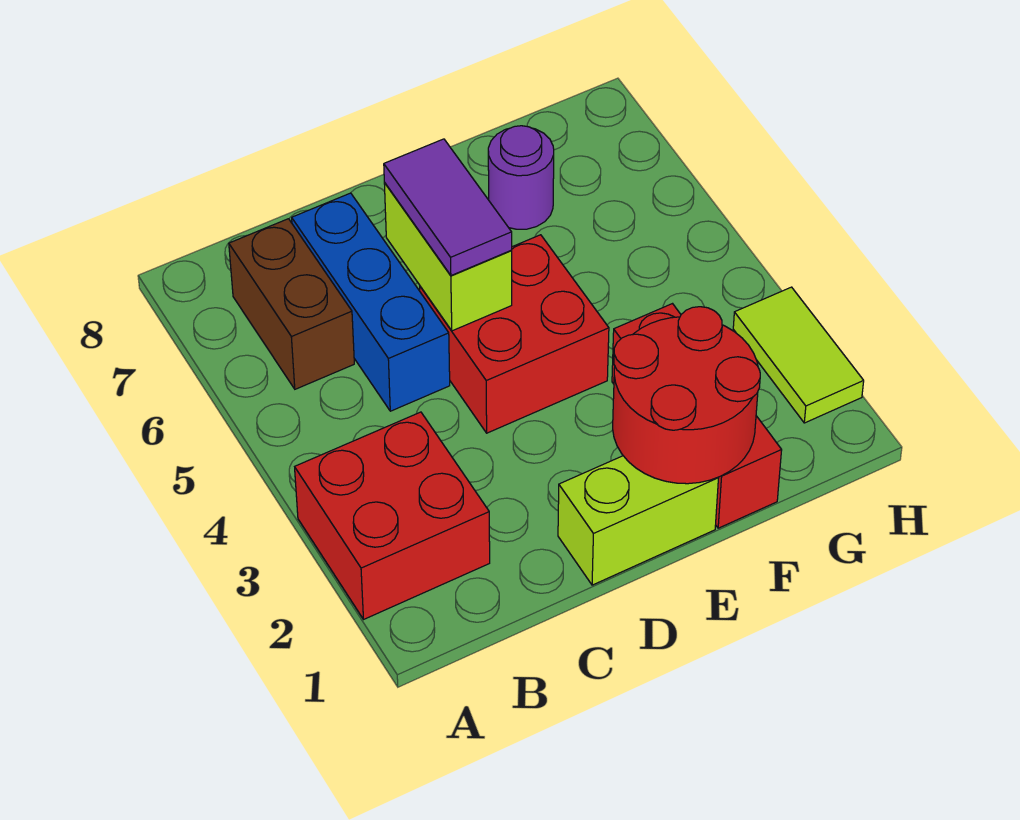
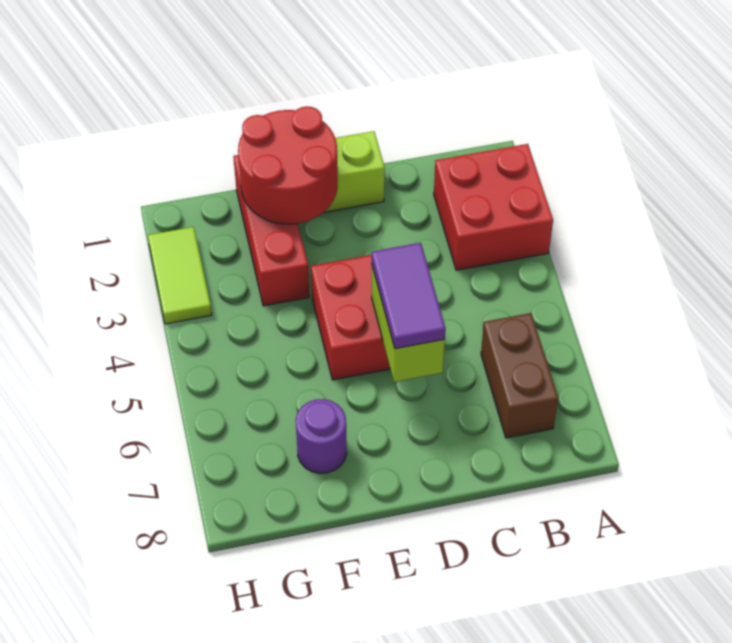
blue 1x3 brick [292,193,450,411] -> none

